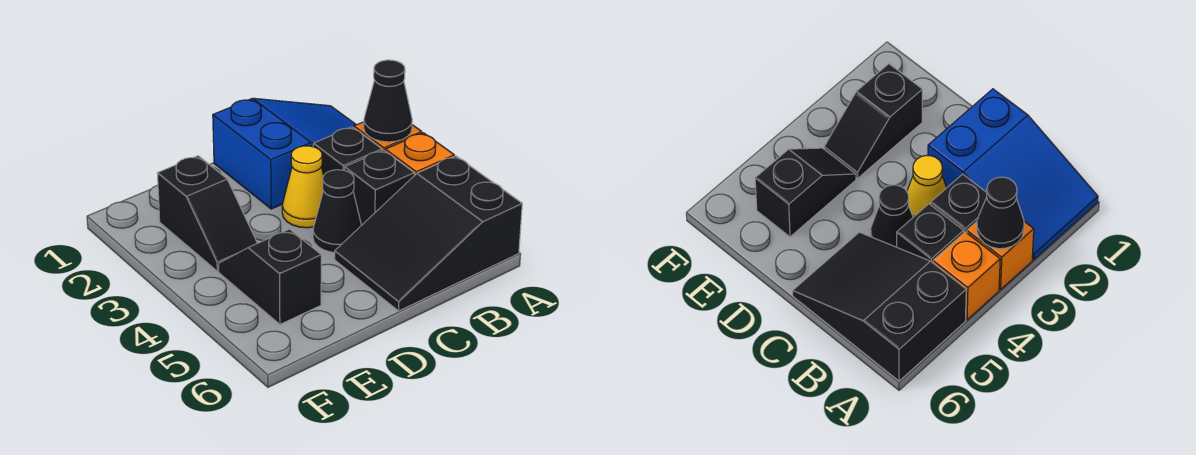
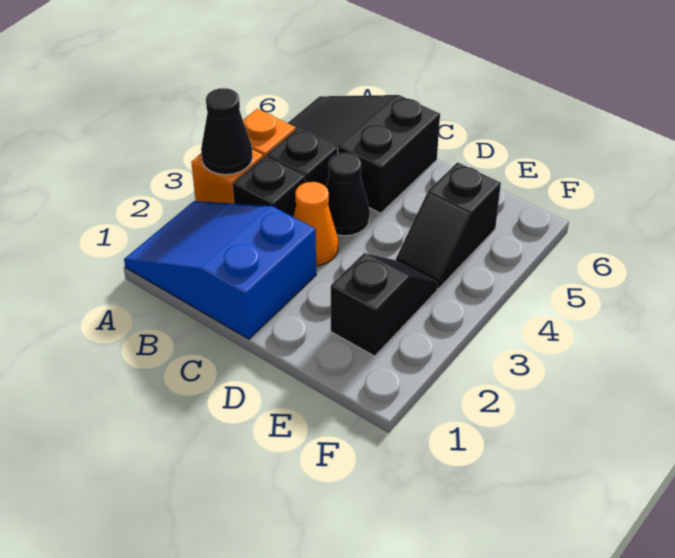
black 2x3 slope [335,156,522,311] -> black 2x3 slope turned to [288,95,440,213]
yellow 1x1 cone [282,146,324,228] -> orange 1x1 cone [293,182,338,266]

